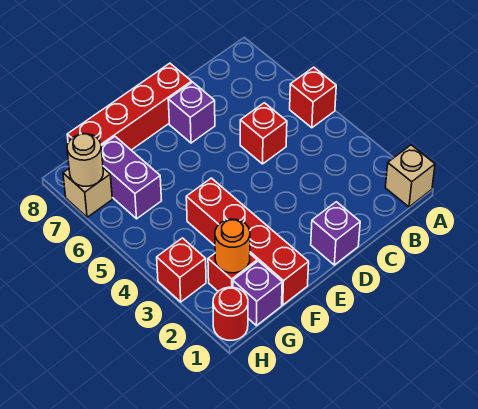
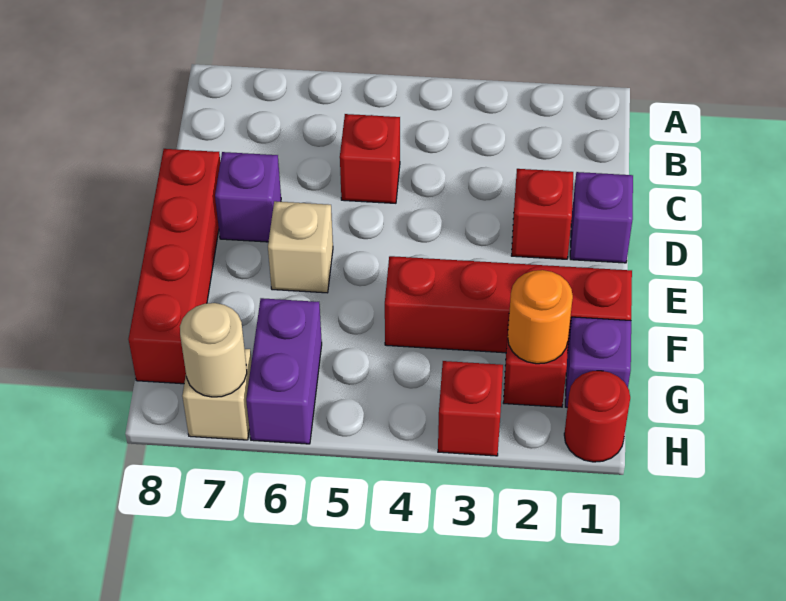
tan 1x1 brick [385,145,435,207] -> tan 1x1 brick moved to [268,201,333,293]
red 1x1 brick [290,67,336,128] -> red 1x1 brick moved to [511,169,573,259]
purple 1x2 brick [101,137,162,219] -> purple 1x2 brick turned to [246,298,322,444]

